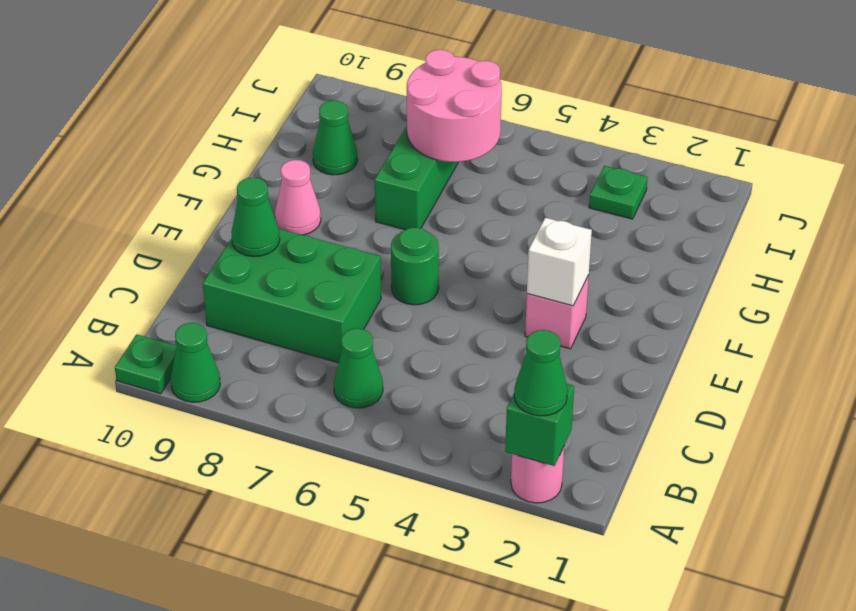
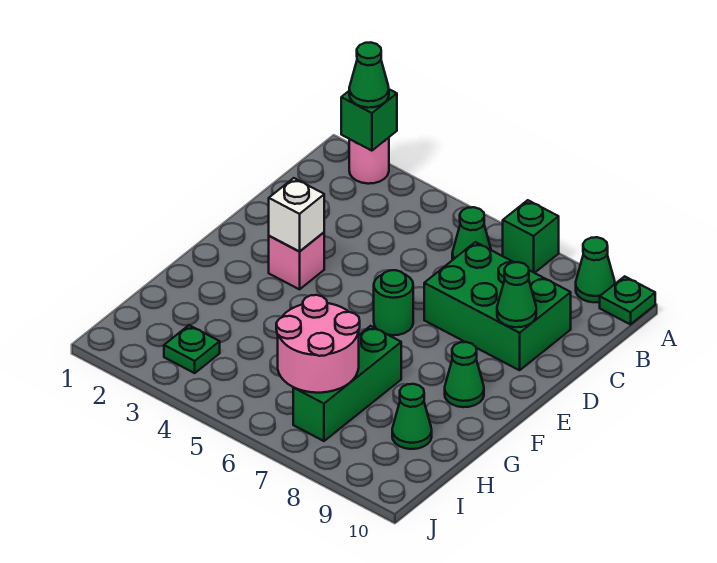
none -> green 1x1 brick [503,200,559,273]
pink 1x1 cone [275,160,321,235] -> green 1x1 cone [445,342,484,407]

